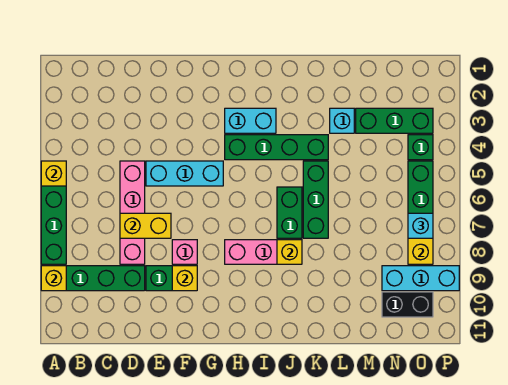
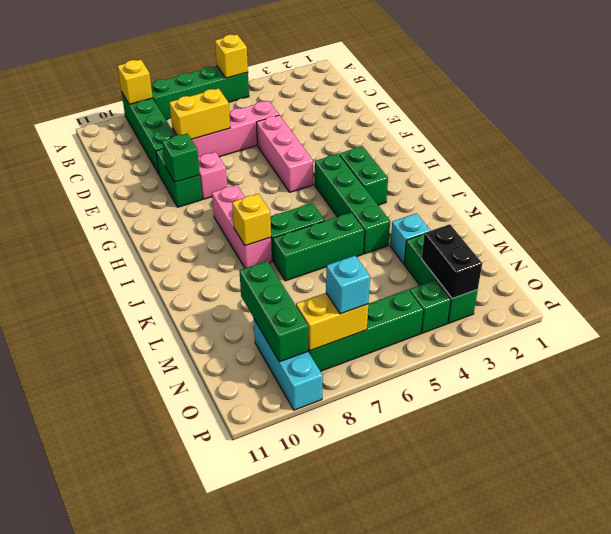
yellow 1x2 brick [120,213,171,238] -> yellow 1x2 brick turned to [169,88,230,139]
cyan 1x3 brick [146,161,223,186] -> pink 1x3 brick [257,115,313,192]
yellow 1x1 brick [172,266,197,291] -> green 1x1 brick [162,134,200,182]
cyan 1x2 brick [225,108,276,133] -> green 1x2 brick [340,146,388,205]
none -> green 1x3 brick [239,261,308,362]
black 1x2 brick [382,292,433,317] -> black 1x2 brick moved to [422,224,482,299]

